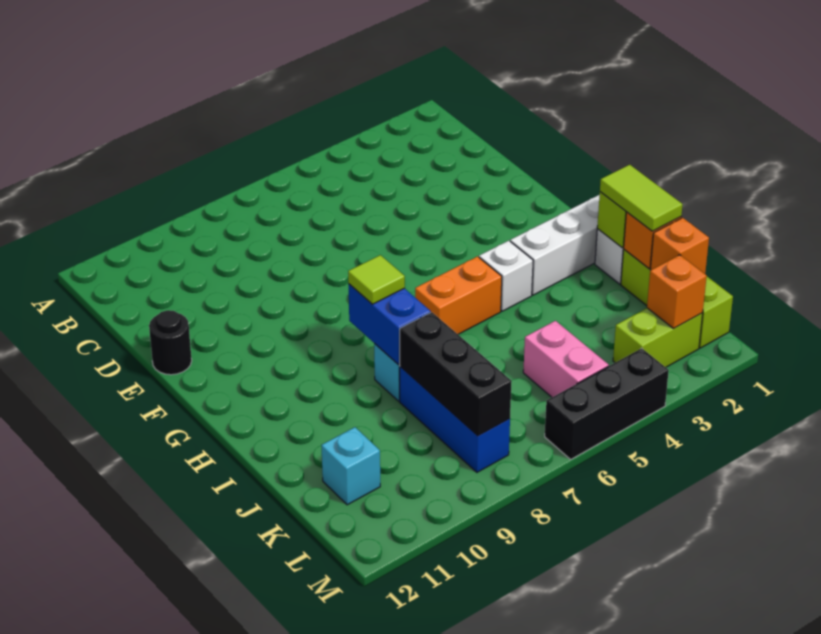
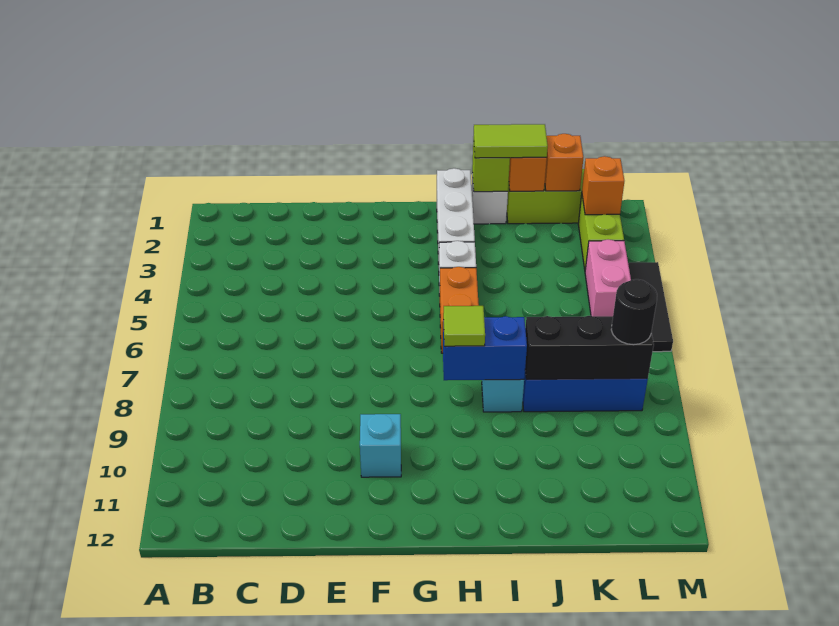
black 1x1 round brick [149,310,192,375] -> black 1x1 round brick moved to [611,279,657,345]
pink 1x2 brick [523,321,609,397] -> pink 1x2 brick turned to [585,240,631,316]
cyan 1x1 brick [321,427,380,505] -> cyan 1x1 brick moved to [360,414,401,477]
black 1x3 brick [545,348,669,459] -> black 1x3 tile [628,262,673,352]

